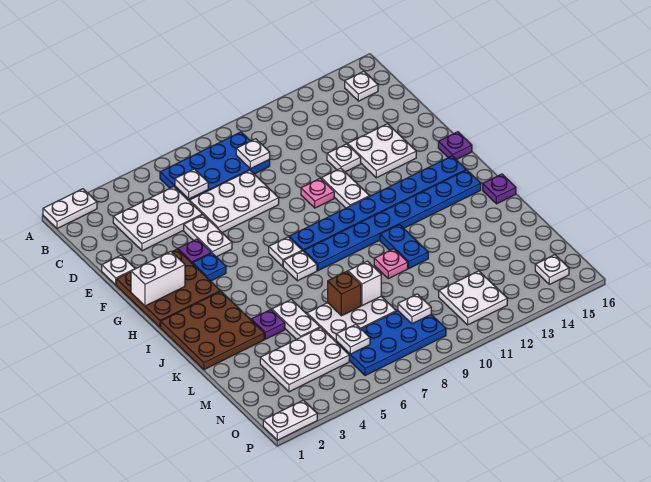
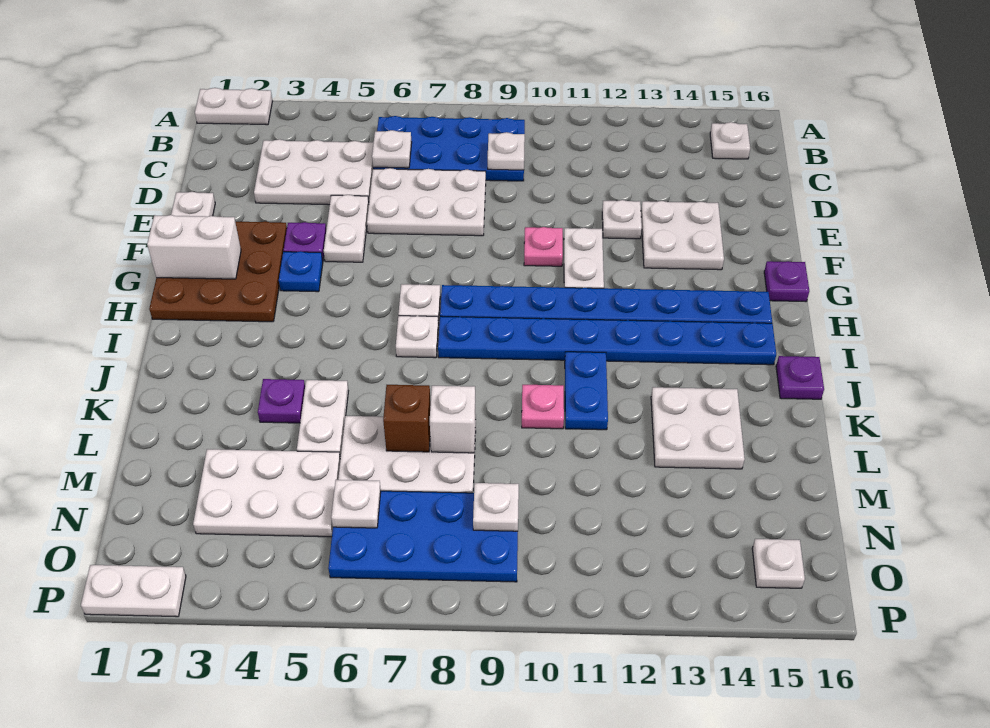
brown 3x3 plate [161,291,264,370] -> none
white 2x2 plate [439,271,507,325] -> white 2x2 plate moved to [651,387,745,469]

